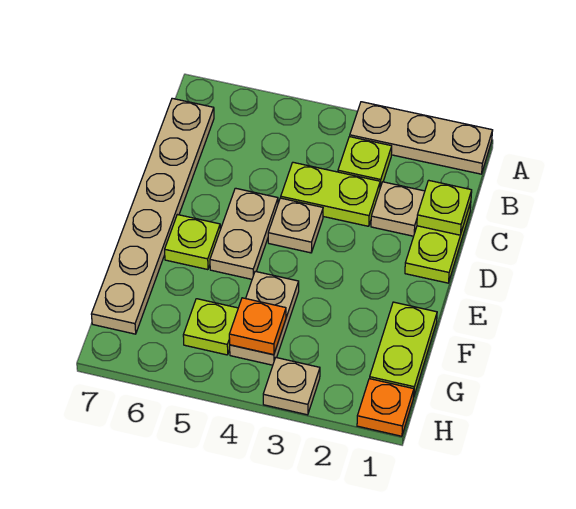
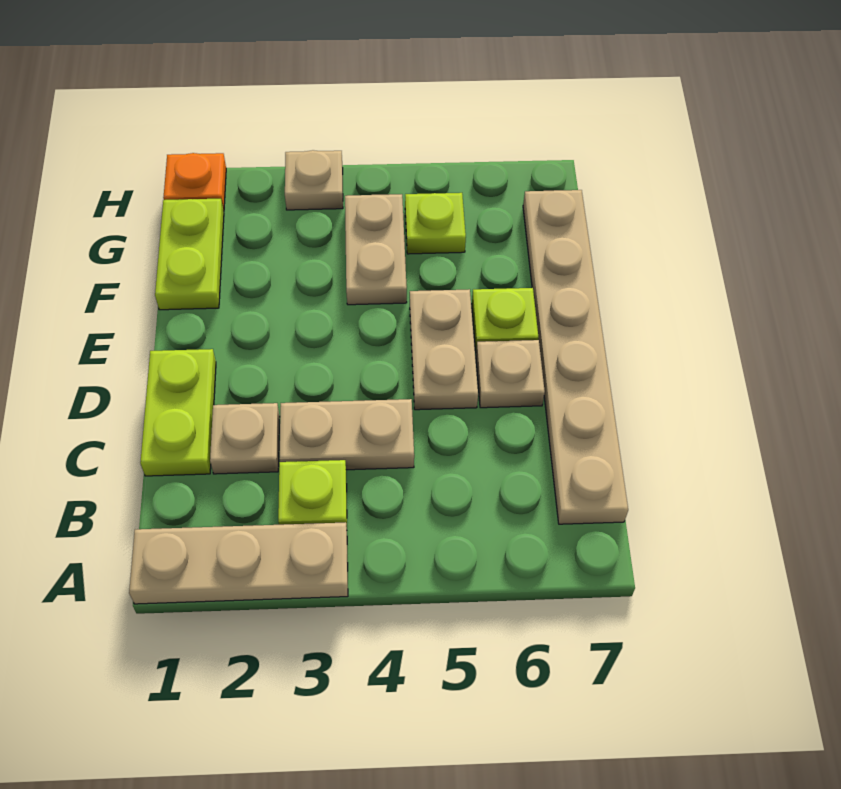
lime 1x1 plate [417,180,472,235] -> none
lime 1x2 plate [281,162,380,226] -> tan 1x2 plate [279,399,414,470]
tan 1x1 plate [268,198,323,253] -> tan 1x1 plate moved to [476,340,545,408]
orange 1x1 plate [229,298,286,355] -> none

